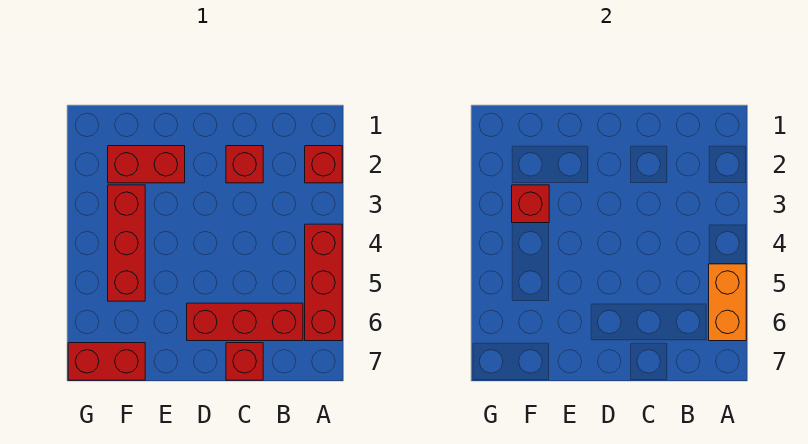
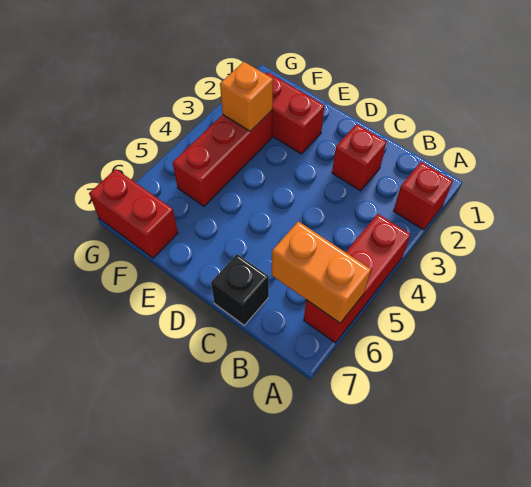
orange 1x2 brick [709,264,746,341] -> orange 1x2 brick turned to [272,221,371,323]
red 1x3 brick [187,303,303,341] -> none
red 1x1 brick [226,343,263,380] -> black 1x1 brick [211,254,269,325]
red 1x1 brick [512,185,549,223] -> orange 1x1 brick [220,62,273,131]

